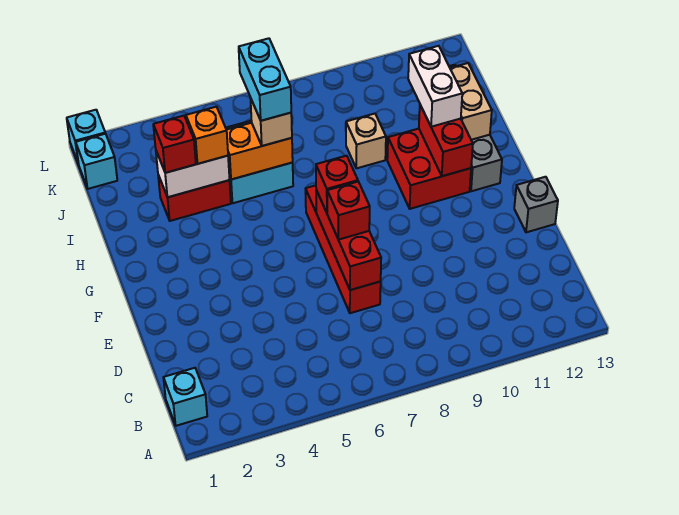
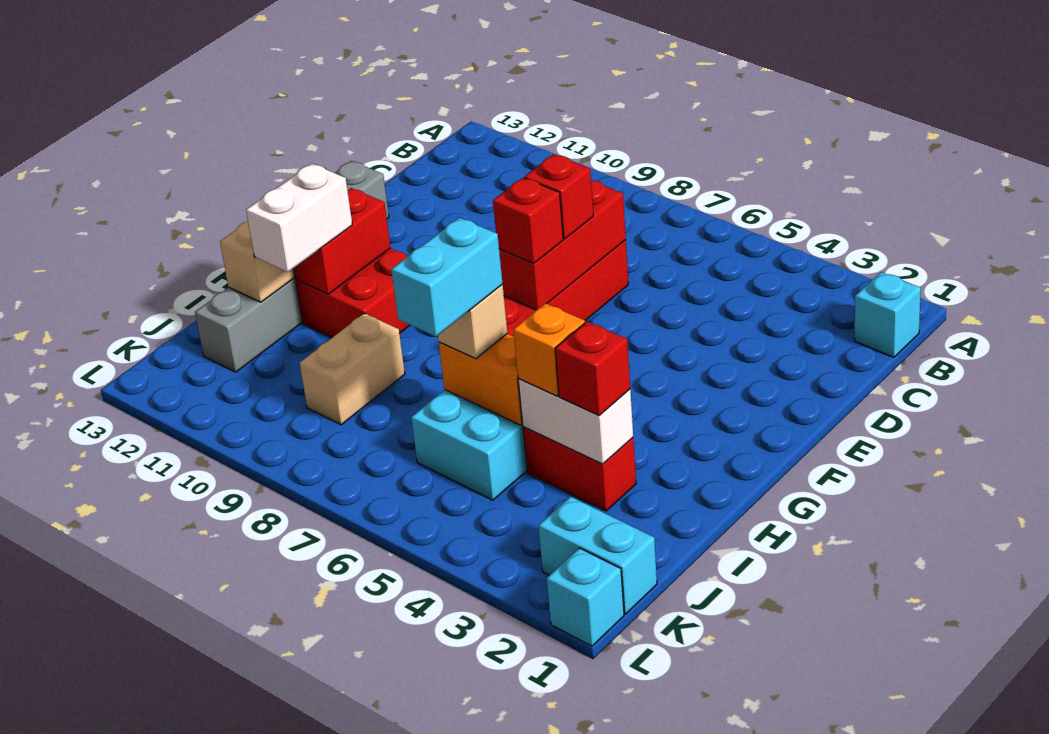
tan 1x1 brick [346,114,386,168] -> tan 1x2 brick [300,313,405,425]
cyan 1x1 brick [76,134,117,189] -> cyan 1x2 brick [538,497,657,614]

